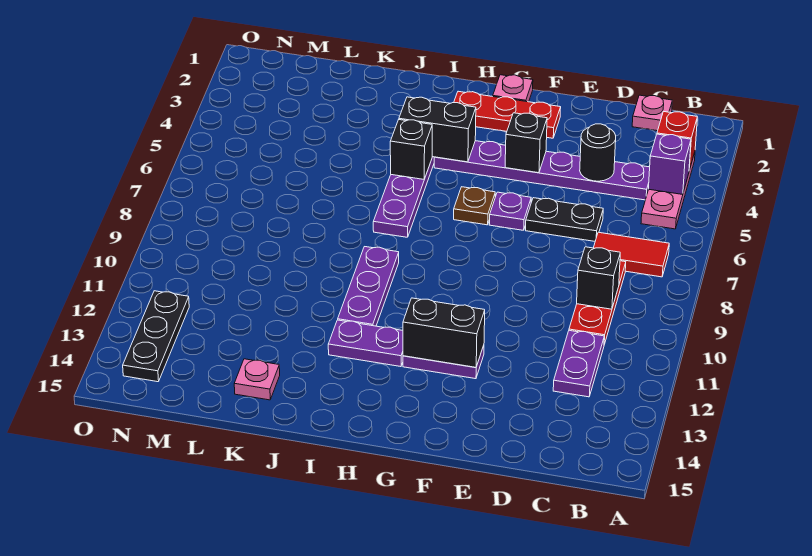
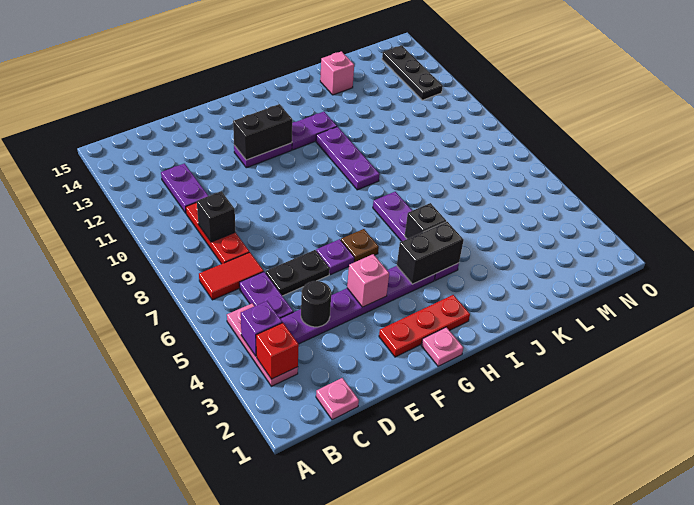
none -> purple 1x2 plate [239,272,293,318]
black 1x1 brick [505,113,547,173] -> pink 1x1 brick [347,254,389,307]
pink 1x1 plate [234,359,280,400] -> pink 1x1 brick [320,51,354,95]

